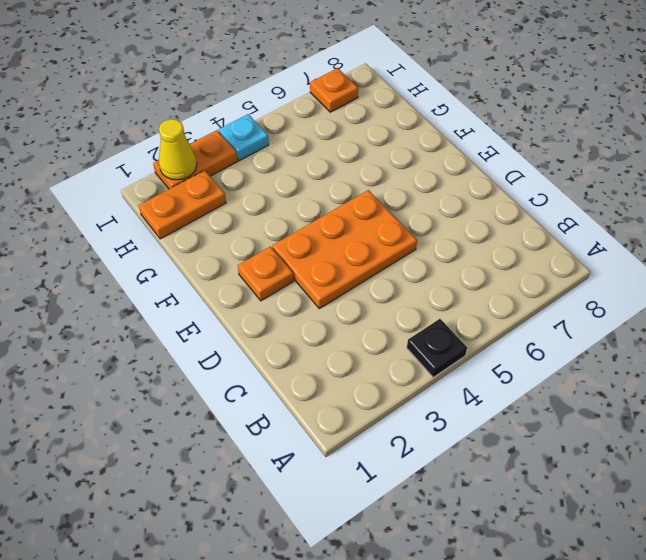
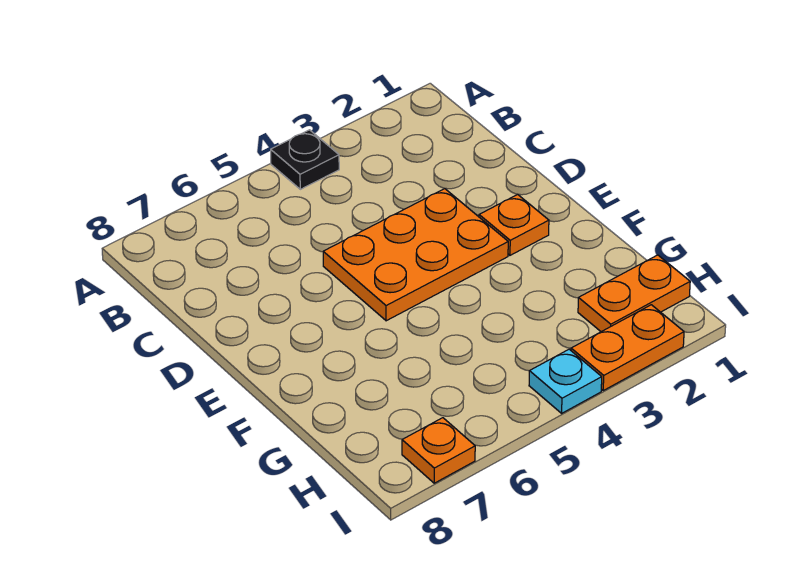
yellow 1x1 cone [159,119,197,180] -> none

